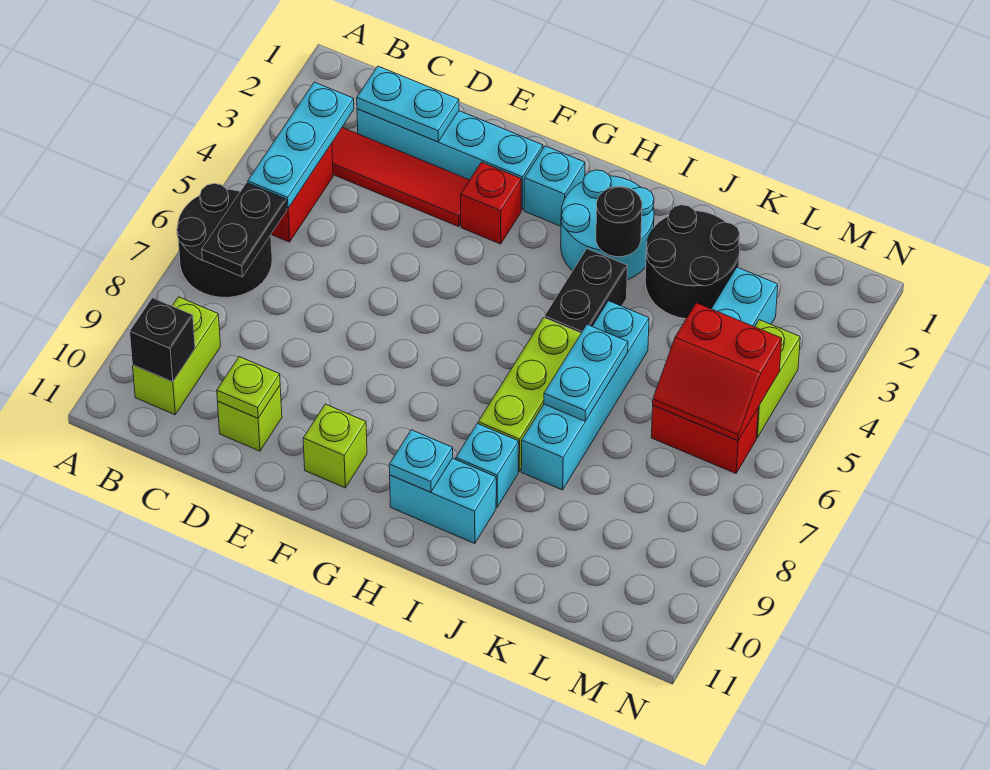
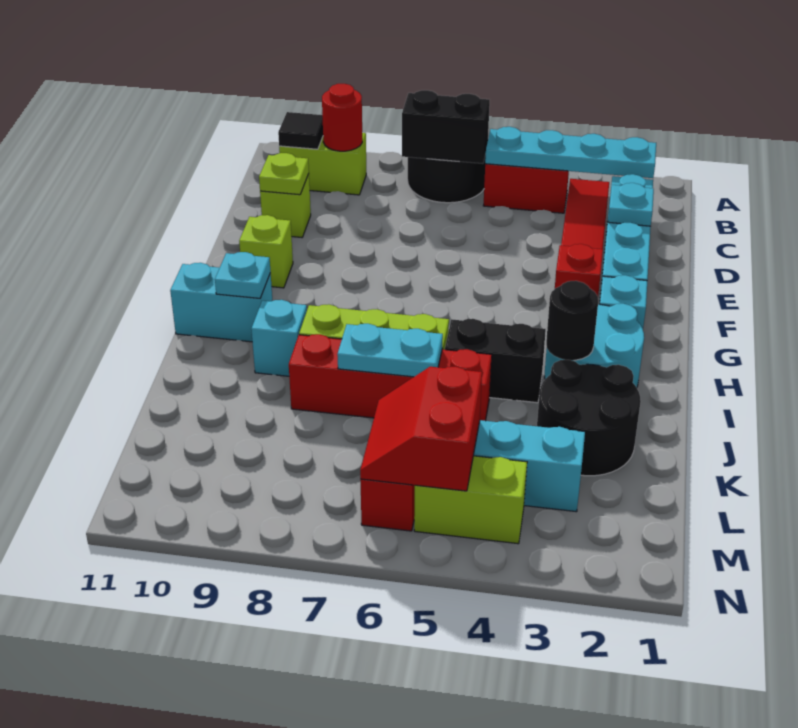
cyan 1x3 plate [248,82,354,208] -> cyan 1x4 plate [485,127,656,178]
black 1x2 plate [202,183,287,277] -> black 1x2 brick [402,90,490,164]
none -> red 1x1 round brick [322,84,362,151]
black 1x1 brick [130,298,195,382] -> black 1x1 tile [278,112,323,149]
cyan 1x2 plate [357,66,459,142] -> cyan 1x1 plate [608,183,654,226]
cyan 1x2 brick [390,458,496,544] -> cyan 1x2 brick turned to [170,263,272,342]
cyan 1x4 brick [521,301,649,490] -> red 1x4 brick [289,334,492,421]

